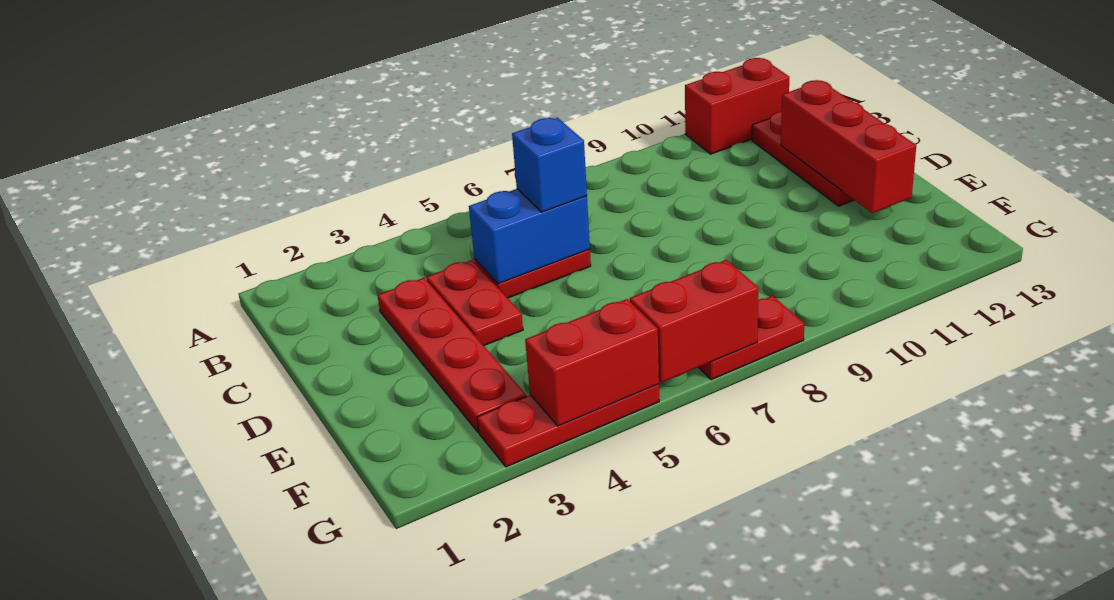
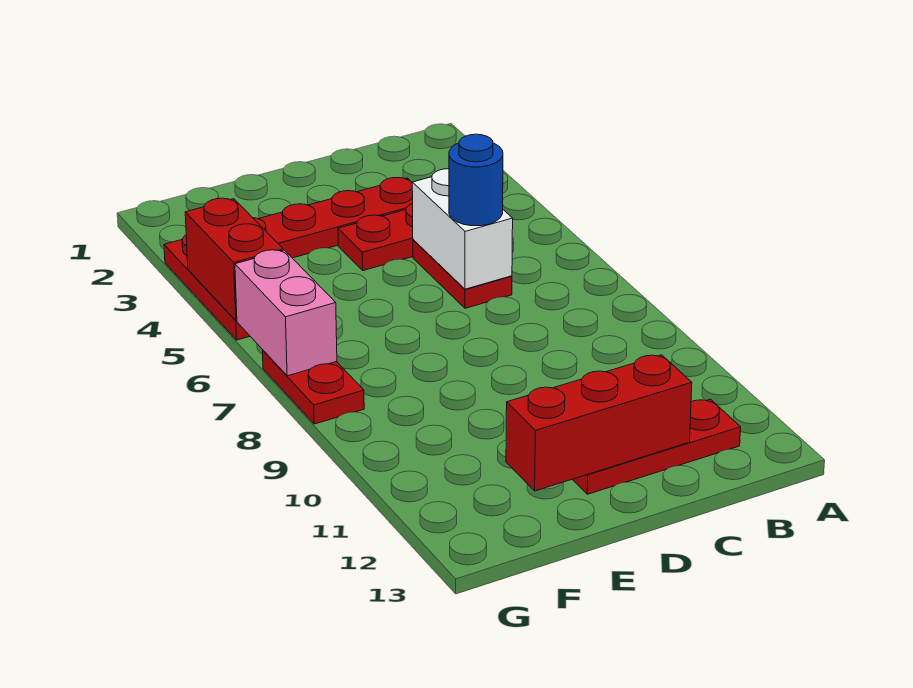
red 1x2 brick [685,58,789,154] -> none
blue 1x2 brick [469,189,590,284] -> white 1x2 brick [412,169,513,289]
blue 1x1 brick [512,118,587,212] -> blue 1x1 round brick [449,134,503,226]
red 1x2 brick [630,260,759,383] -> pink 1x2 brick [235,250,337,376]

